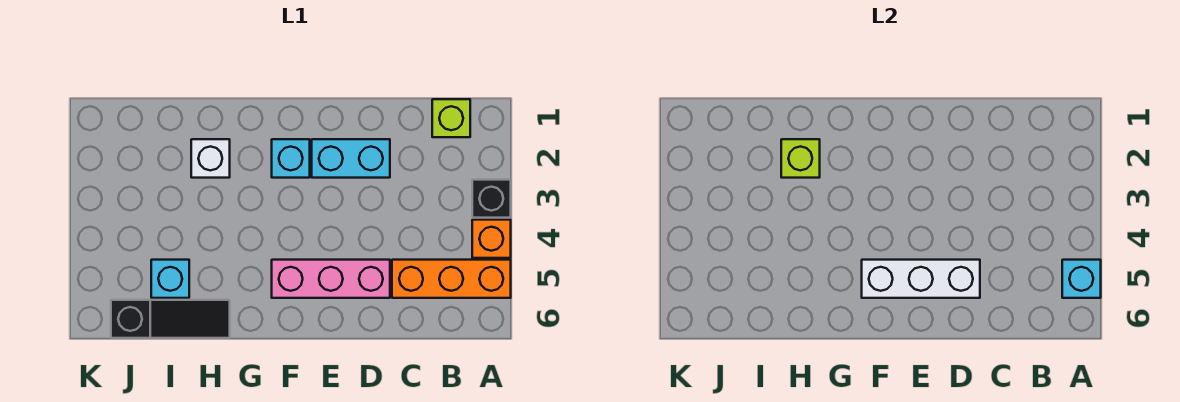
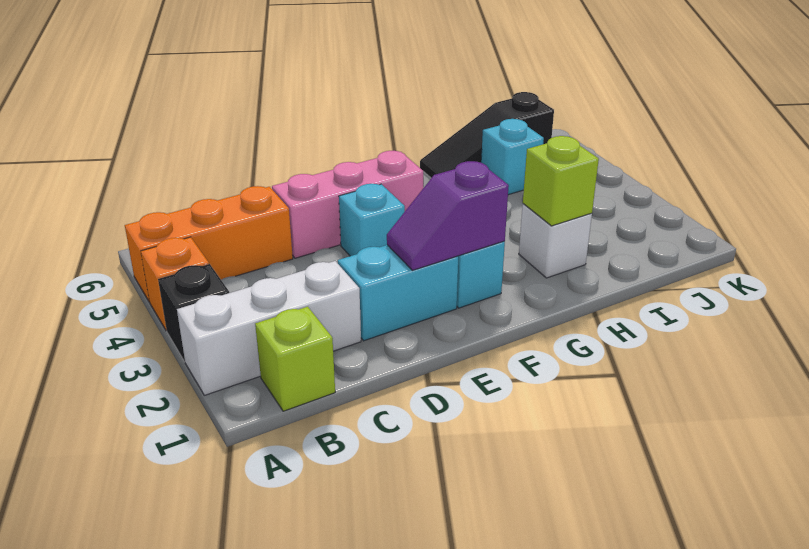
cyan 1x1 brick [1062,260,1101,298] -> cyan 1x1 brick moved to [339,184,405,256]
white 1x3 brick [862,260,980,298] -> white 1x3 brick moved to [177,261,361,395]
none -> purple 1x2 slope [387,161,509,270]

